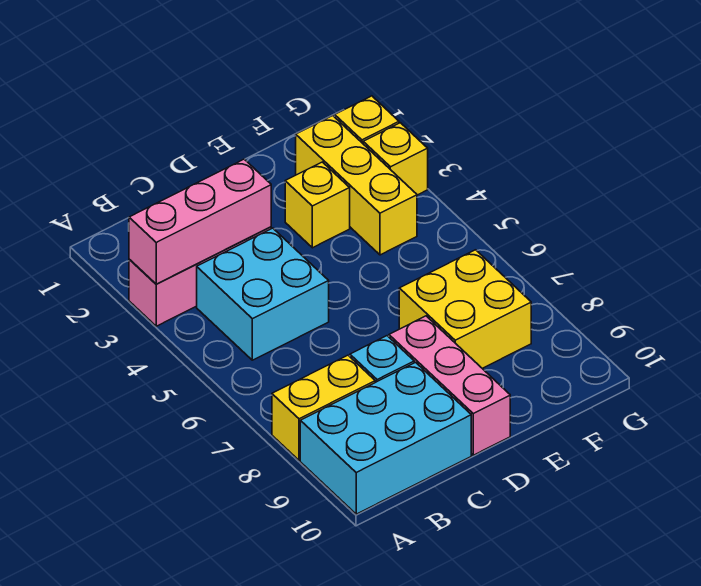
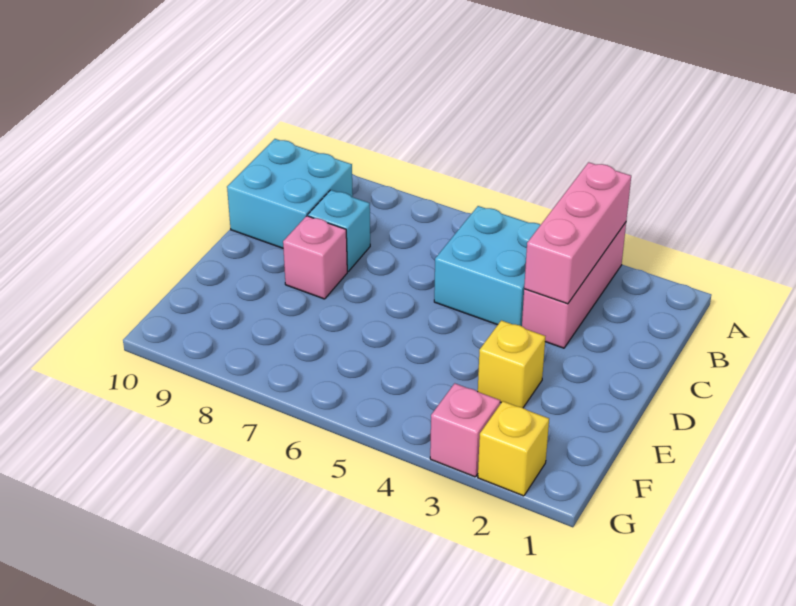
yellow 1x2 brick [272,355,375,460] -> none
cyan 2x3 brick [300,362,471,514] -> cyan 2x2 brick [227,139,353,248]
pink 1x3 brick [389,316,510,455] -> pink 1x1 brick [283,216,347,299]
yellow 2x2 brick [399,250,531,368] -> none
yellow 1x3 brick [296,116,417,255] -> none
yellow 1x1 brick [363,123,428,195] -> pink 1x1 brick [430,383,500,477]

